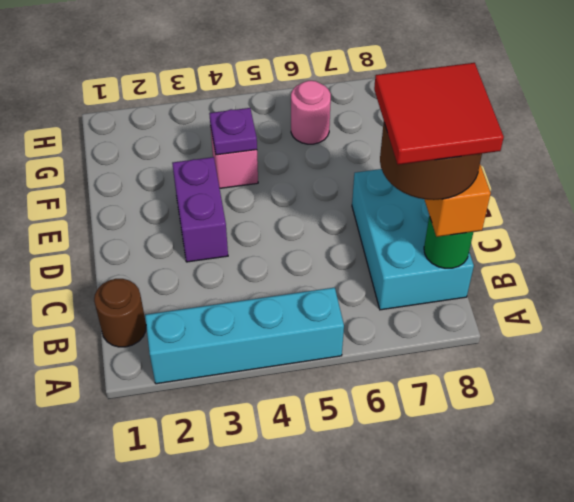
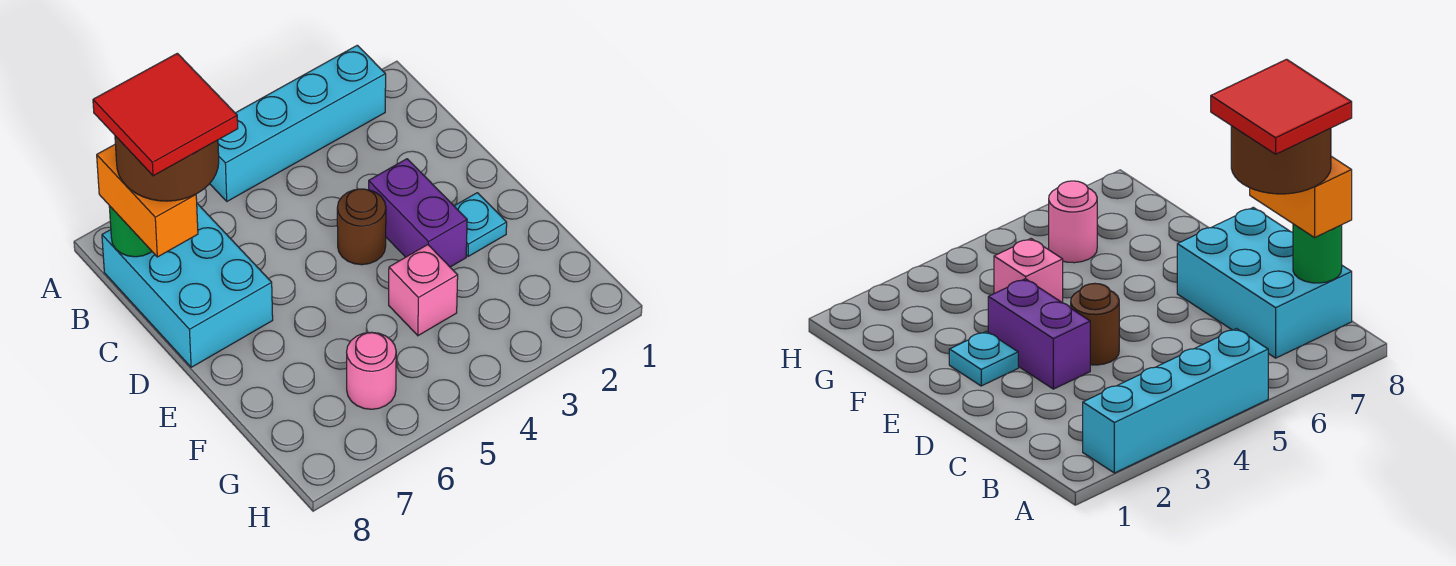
brown 1x1 round brick [94,279,146,347] -> brown 1x1 round brick moved to [337,189,386,265]
none -> cyan 1x1 plate [455,193,507,257]
purple 1x1 plate [209,108,257,155] -> none

